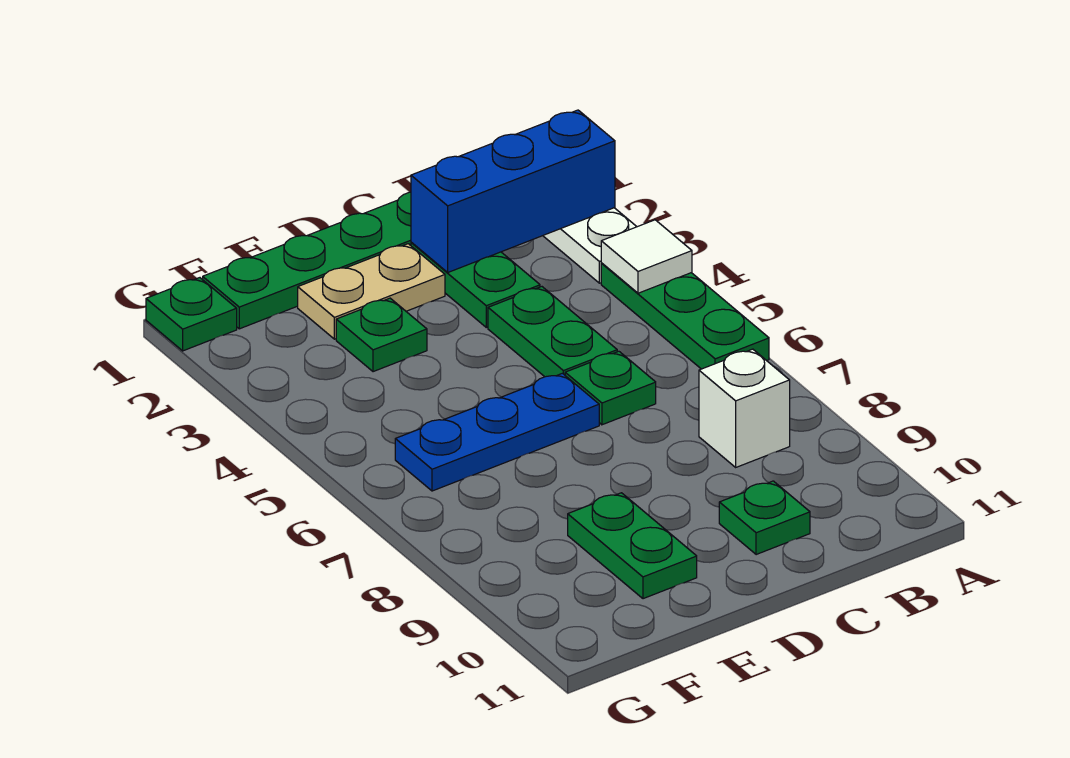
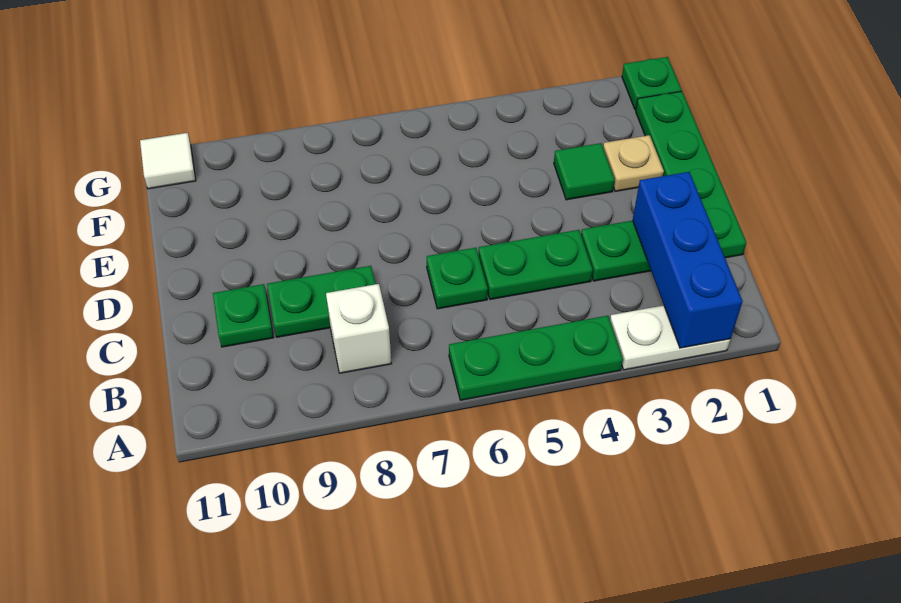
white 1x1 tile [601,220,692,293] -> white 1x1 tile moved to [140,133,196,189]
tan 1x2 plate [298,244,445,339] -> tan 1x1 plate [603,135,664,191]
blue 1x3 plate [395,373,599,491] -> none
green 1x1 plate [336,298,427,372] -> green 1x1 tile [554,143,615,200]
green 1x2 plate [568,493,697,599] -> green 1x2 plate moved to [267,266,375,337]

